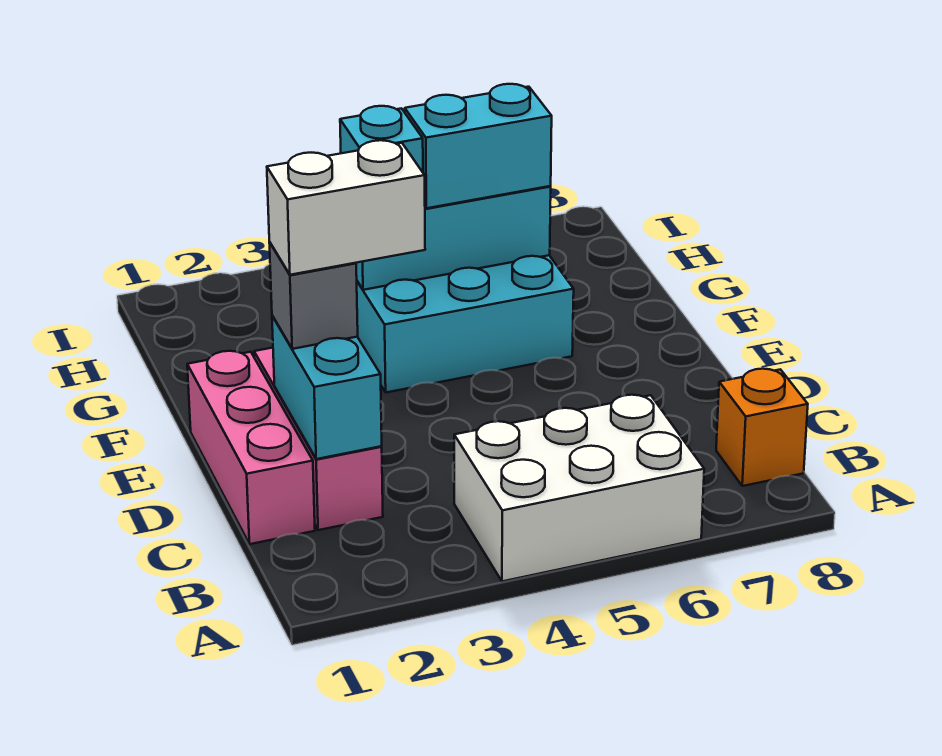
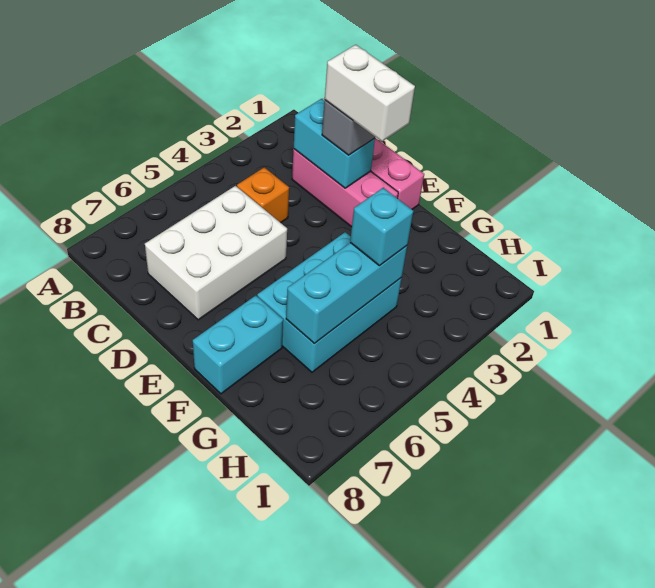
white 2x3 brick [454,395,704,581] -> white 2x3 brick moved to [145,186,287,320]
orange 1x1 brick [716,369,808,486] -> orange 1x1 brick moved to [237,167,289,223]
white 1x2 brick [267,140,425,275] -> white 1x2 brick turned to [325,45,415,141]
cyan 1x2 brick [405,84,552,208] -> cyan 1x2 brick moved to [193,295,283,394]

